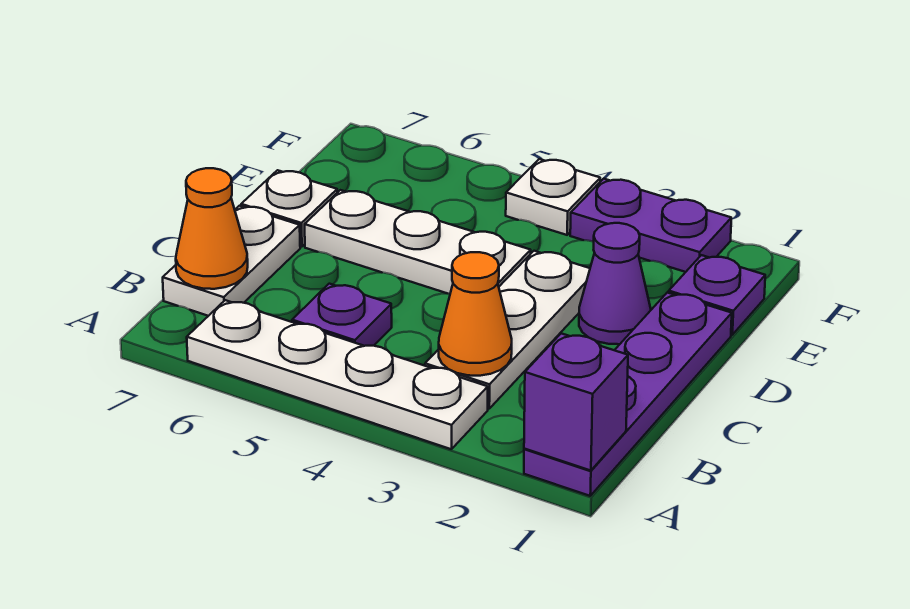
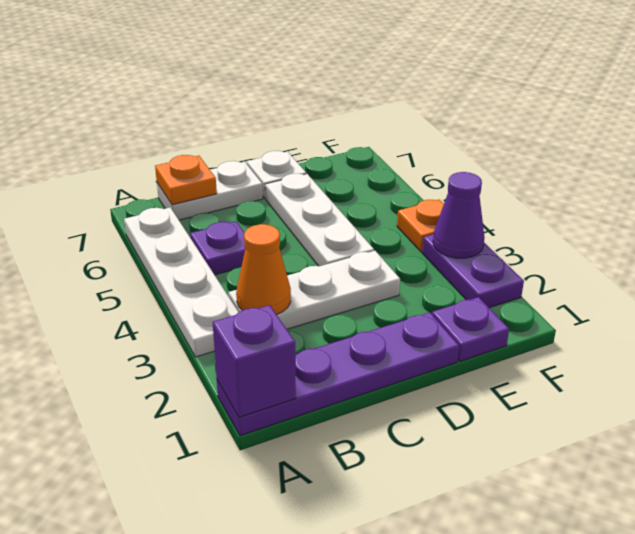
orange 1x1 cone [176,168,248,289] -> orange 1x1 plate [155,155,217,205]
purple 1x1 cone [579,223,651,344] -> purple 1x1 cone moved to [433,172,485,258]
white 1x1 plate [506,159,600,235] -> orange 1x1 plate [397,200,444,252]

